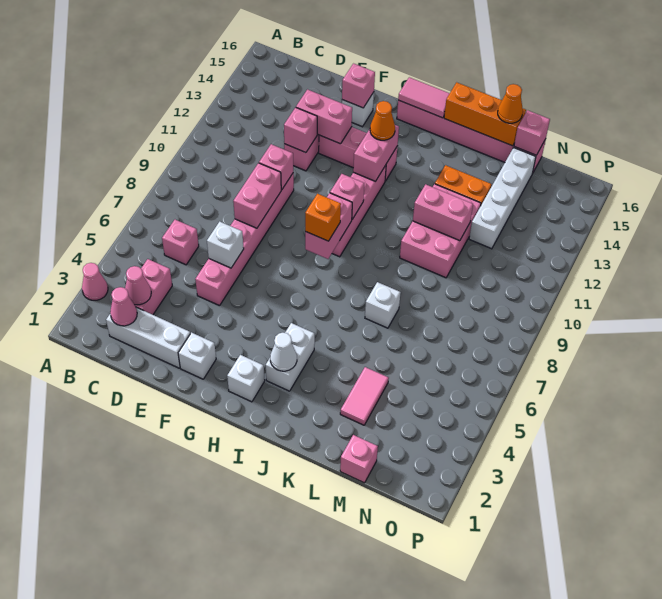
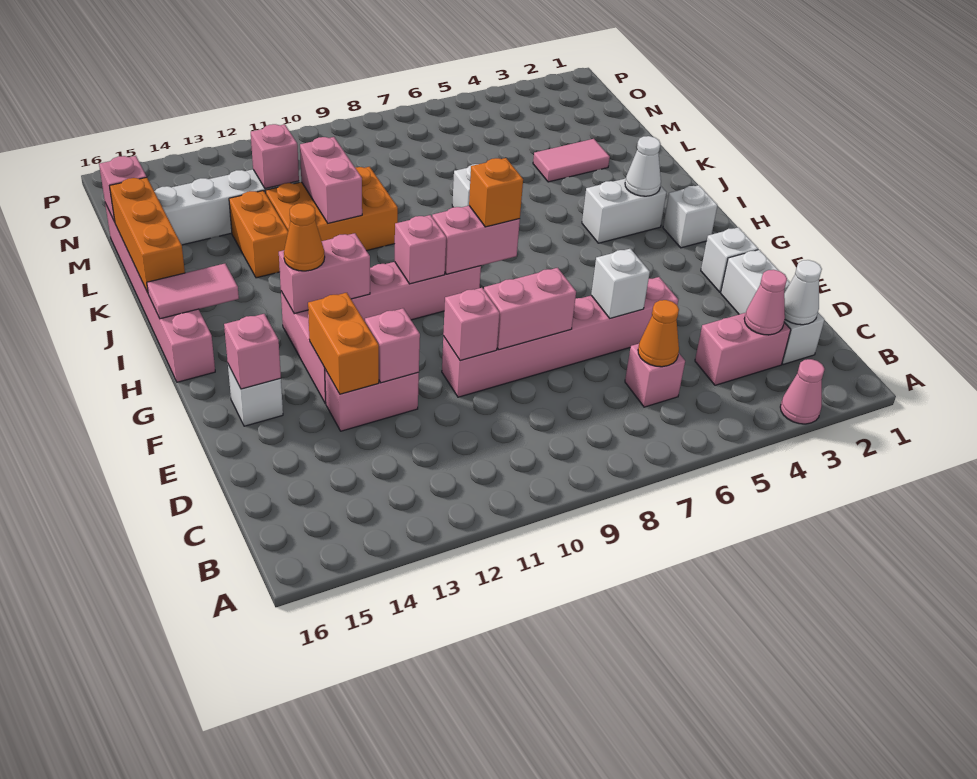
pink 1x1 cone [110,287,137,326] -> white 1x1 cone [784,260,822,325]
pink 1x2 brick [296,90,352,144] -> orange 1x2 brick [308,293,379,394]
pink 1x2 tile [398,77,450,118] -> pink 1x2 tile turned to [147,264,239,319]
pink 2x3 brick [400,184,481,278] -> orange 2x3 brick [266,167,398,251]
orange 1x1 cone [498,84,523,123] -> orange 1x1 cone moved to [638,300,679,367]
pink 1x1 brick [340,435,378,483] -> pink 1x1 brick moved to [251,124,299,189]

